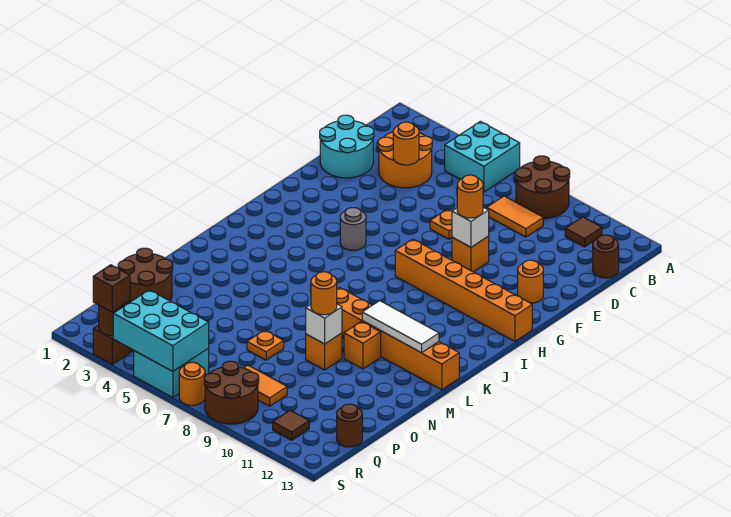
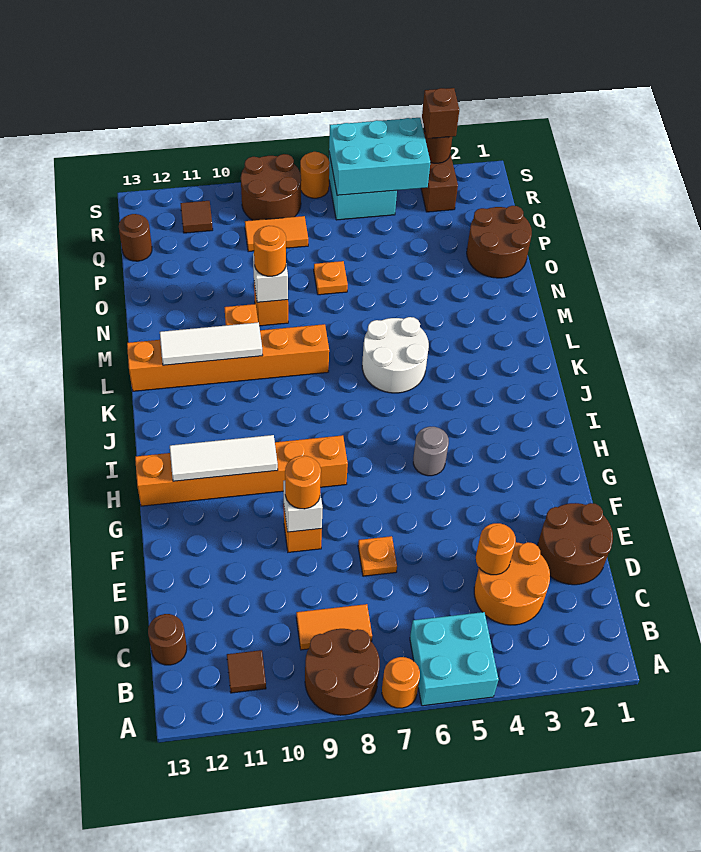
cyan 2x2 round brick [320,115,374,178] -> brown 2x2 round brick [537,503,613,585]
orange 1x1 round brick [518,260,543,303] -> orange 1x1 round brick moved to [382,657,420,708]
none -> white 1x3 tile [170,435,278,481]
none -> white 2x2 round brick [362,317,429,393]

